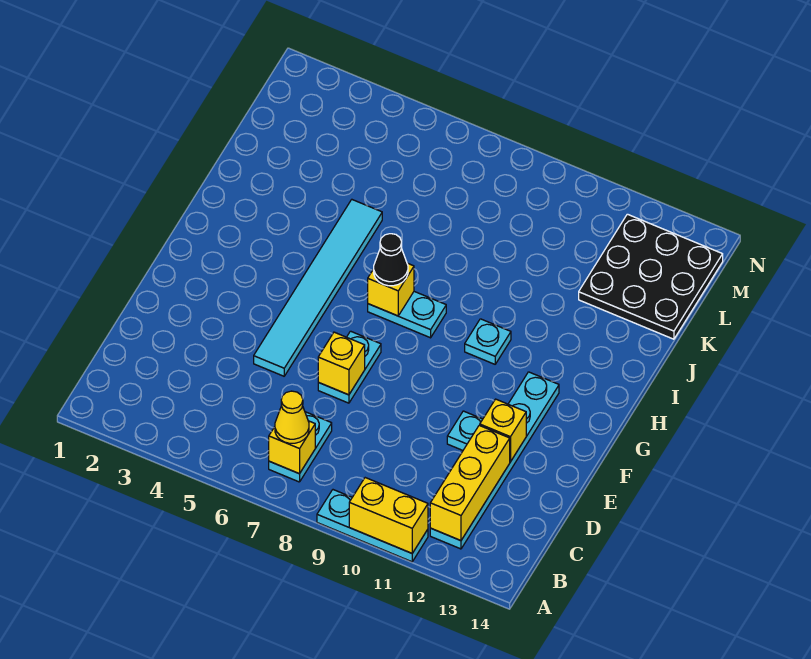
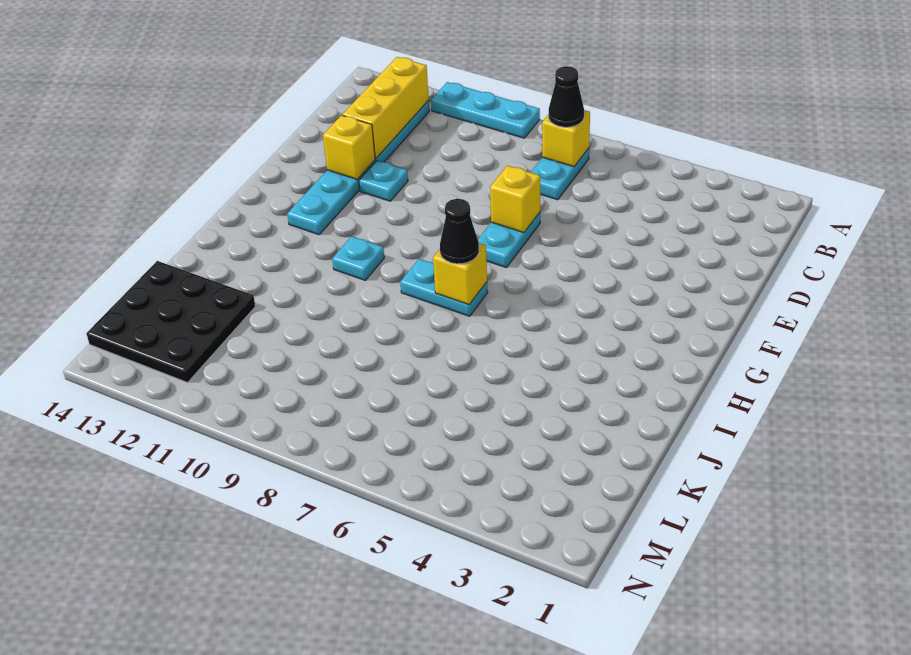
yellow 1x2 brick [349,478,428,553] -> none
yellow 1x1 cone [275,391,309,443] -> black 1x1 cone [549,66,584,127]
cyan 1x6 tile [254,200,382,376] -> none

